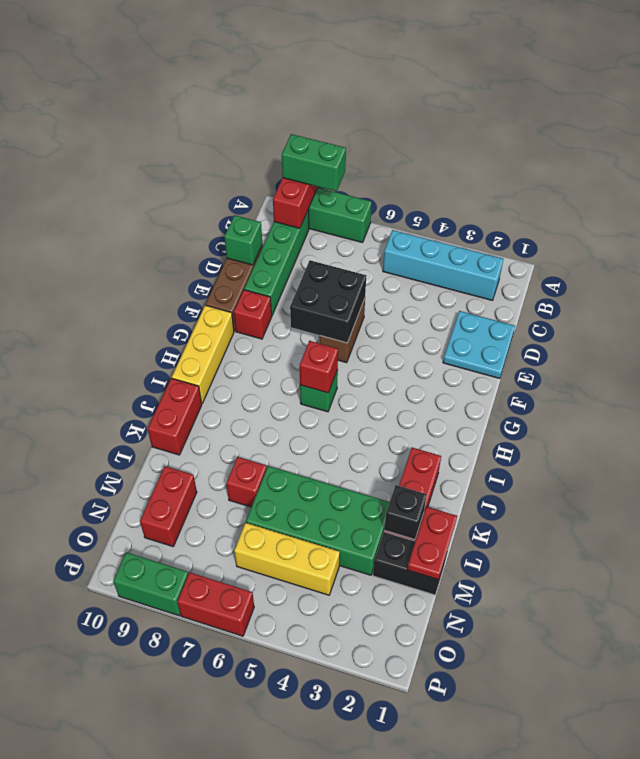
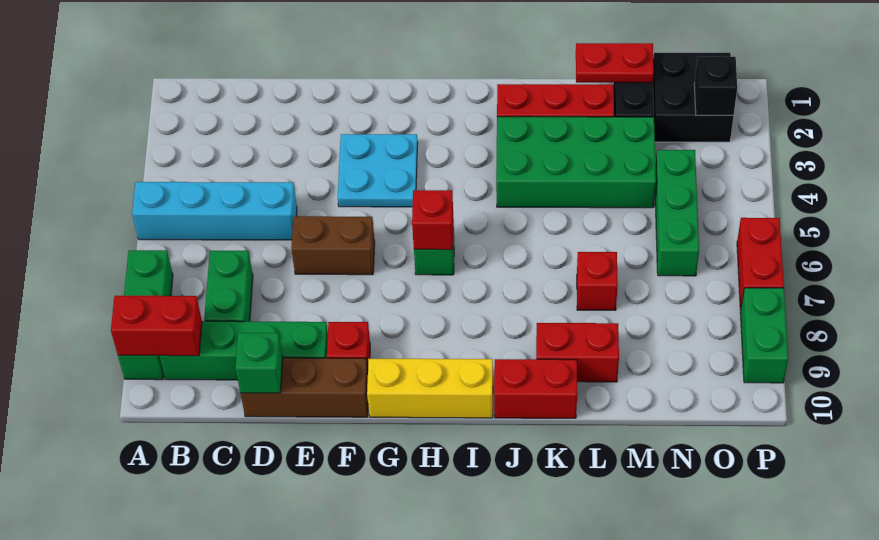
green 1x2 brick [282,134,346,191] -> green 1x2 brick moved to [204,251,253,322]
cyan 1x4 brick [383,230,503,300] -> cyan 1x4 brick turned to [132,182,297,240]
cyan 2x2 plate [443,311,515,379] -> cyan 2x2 plate moved to [338,134,418,207]
black 2x2 brick [290,260,366,343] -> black 2x2 brick moved to [653,53,733,142]
black 1x1 brick [384,485,427,540] -> black 1x1 brick moved to [694,57,737,115]
green 2x4 brick [246,466,390,575] -> green 2x4 brick turned to [496,117,656,208]
red 1x2 brick [140,466,197,546] -> red 1x2 brick moved to [536,323,619,382]
yellow 1x3 brick [234,523,340,595] -> green 1x3 brick [655,150,699,276]

